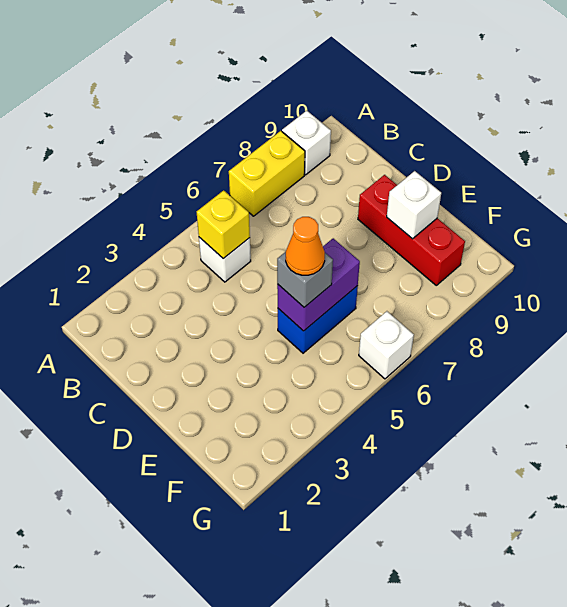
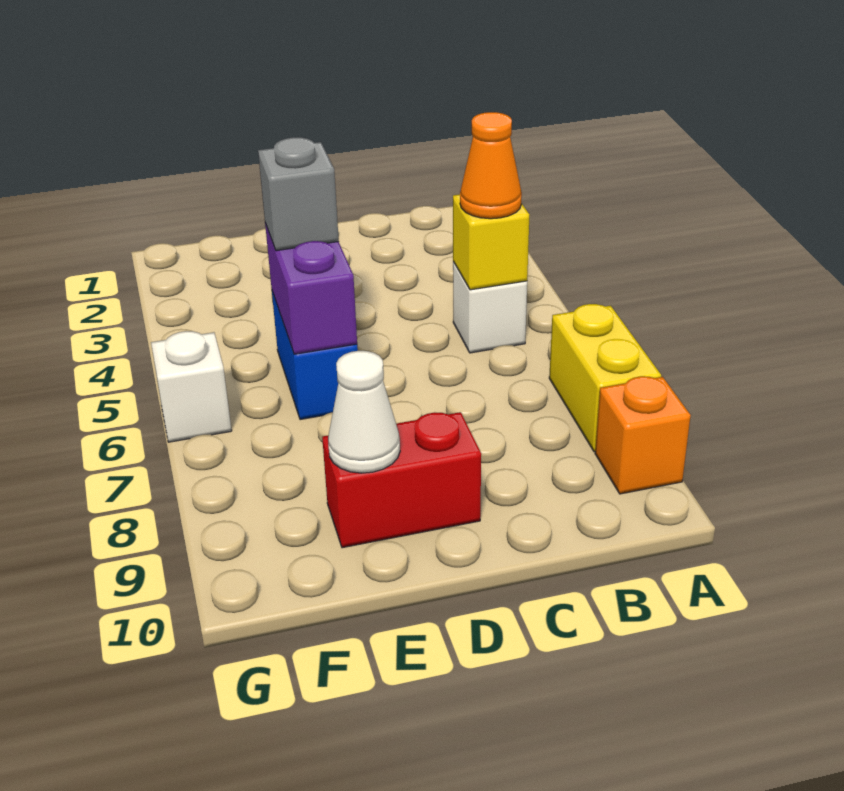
white 1x1 brick [282,111,331,175] -> orange 1x1 brick [595,376,691,494]
red 1x3 brick [358,175,465,285] -> red 1x2 brick [322,412,481,548]
orange 1x1 cone [286,217,325,275] -> orange 1x1 cone moved to [460,112,522,219]
white 1x1 brick [387,171,441,239] -> white 1x1 cone [328,351,400,473]

